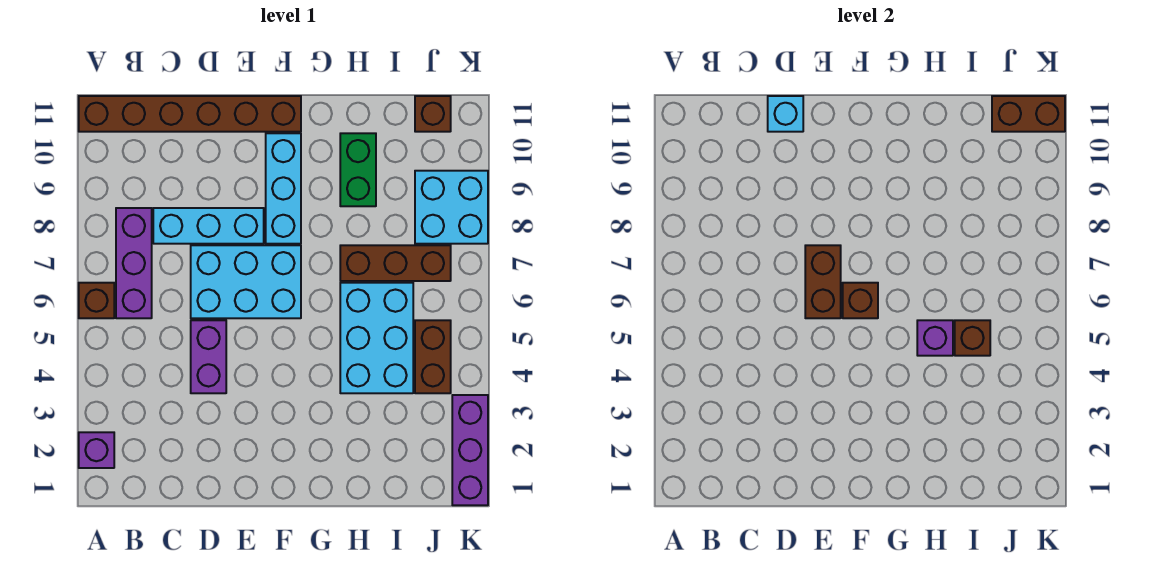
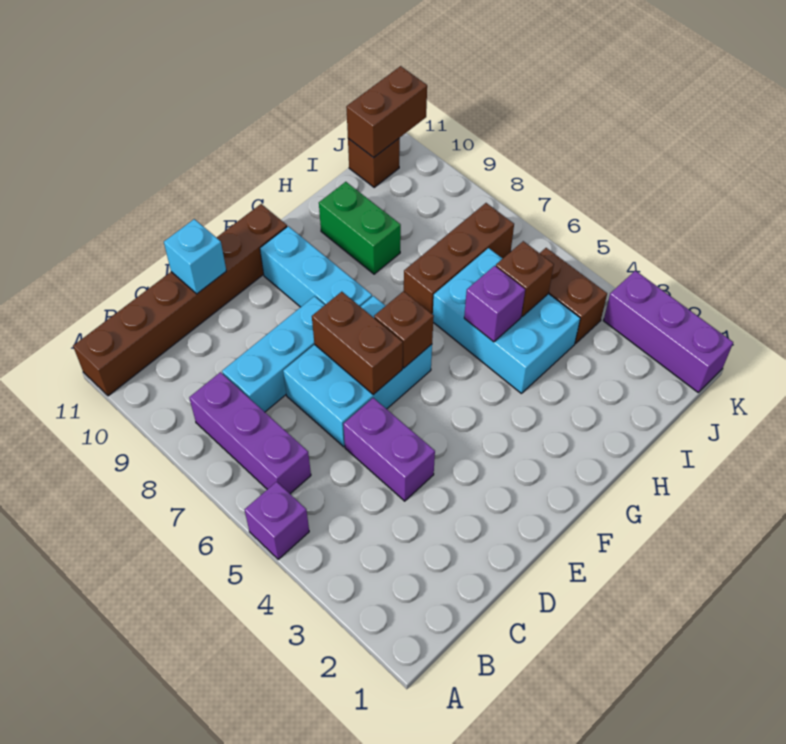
purple 1x1 brick [79,432,114,468] -> purple 1x1 brick moved to [244,482,309,559]
brown 1x1 brick [79,283,114,318] -> none
cyan 2x2 brick [415,171,488,244] -> none

